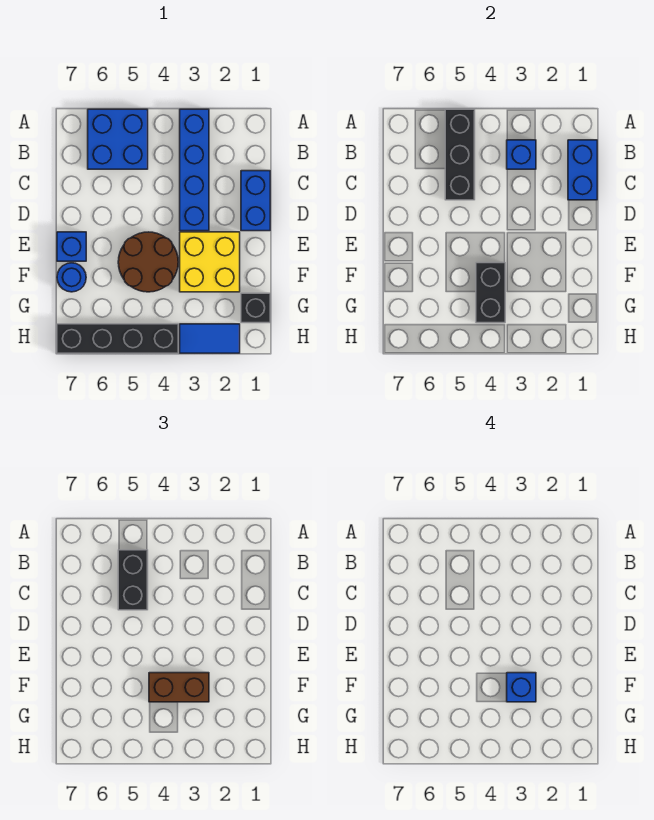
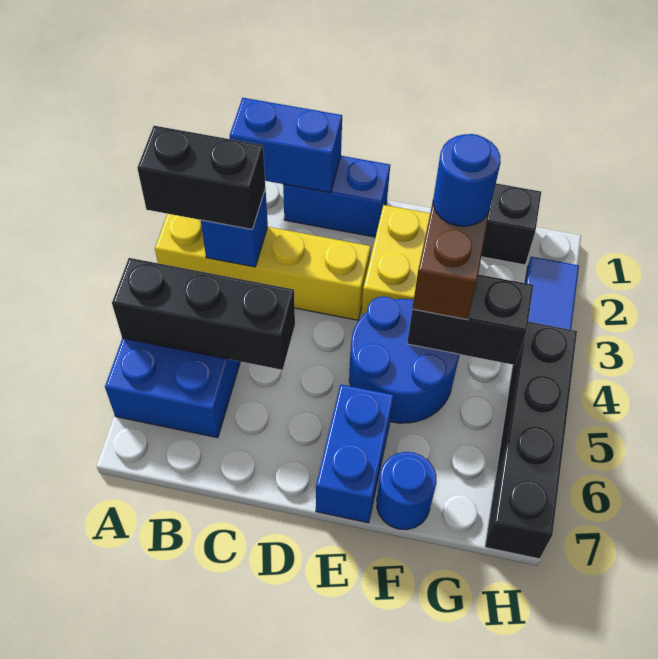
blue 1x4 brick [180,109,209,231] -> yellow 1x4 brick [155,214,371,320]
black 1x2 brick [118,550,148,610] -> black 1x2 brick moved to [137,126,265,229]
brown 2x2 round brick [118,232,178,292] -> blue 2x2 round brick [349,296,460,423]
blue 1x1 brick [57,232,86,261] -> blue 1x2 brick [316,384,394,523]
blue 1x1 brick [507,673,536,702] -> blue 1x1 round brick [433,134,501,226]

